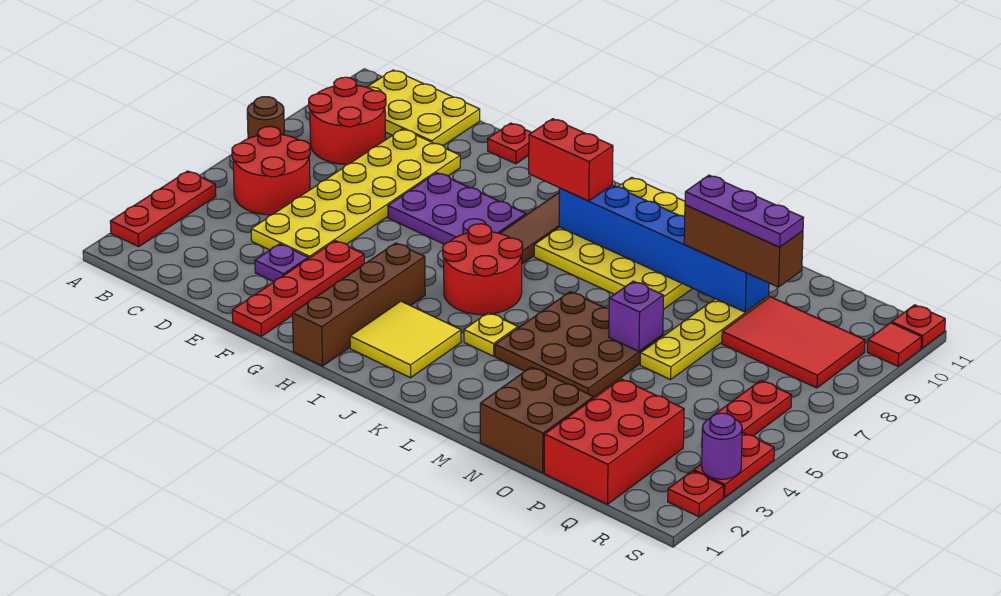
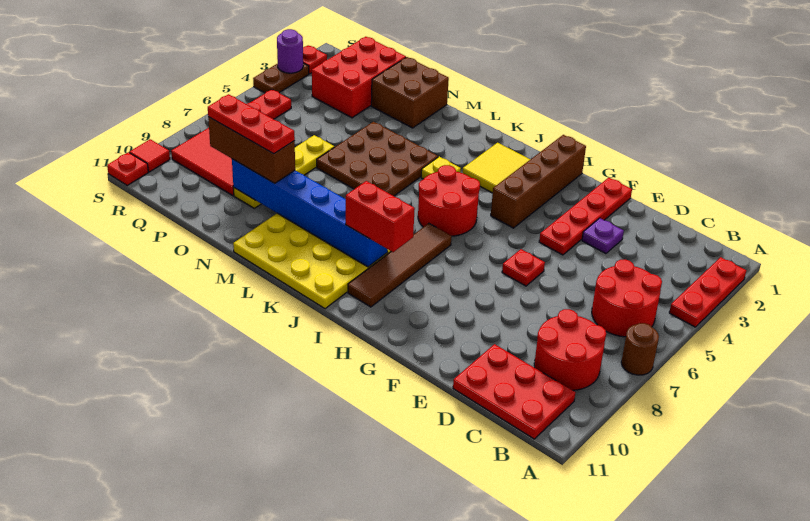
yellow 2x3 plate [367,70,480,146] -> red 2x3 plate [453,344,575,439]
yellow 2x6 plate [251,129,460,259] -> none
purple 2x3 plate [388,173,526,244] -> none
red 1x1 plate [488,123,532,164] -> red 1x1 plate moved to [502,249,545,286]
purple 1x1 brick [609,281,664,351] -> none
purple 1x3 plate [685,175,803,247] -> red 1x3 plate [208,94,295,154]
red 1x2 plate [694,433,774,497] -> brown 1x2 plate [253,63,309,93]

